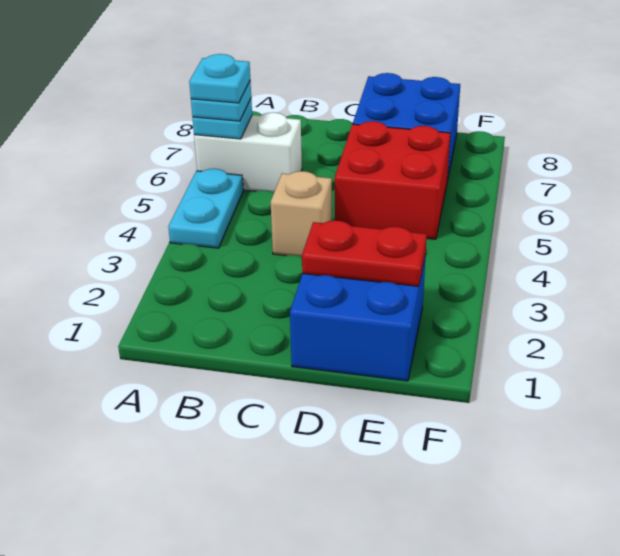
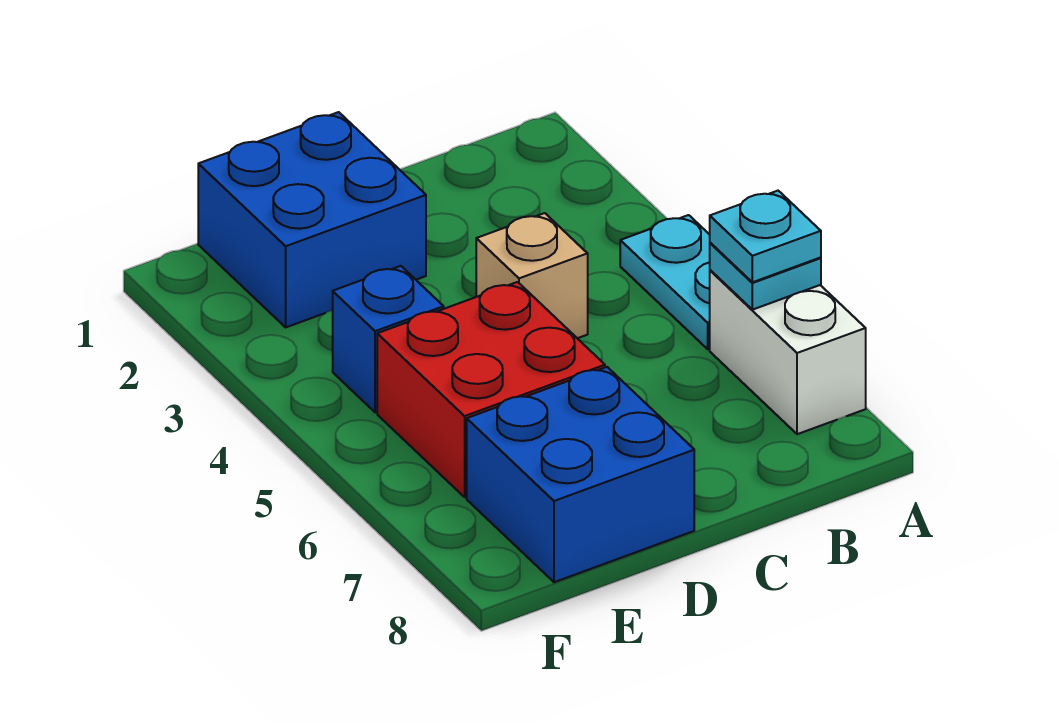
white 1x2 brick [194,112,302,192] -> white 1x2 brick turned to [710,270,866,434]
cyan 1x1 plate [189,54,250,103] -> none
red 1x2 plate [302,220,427,286] -> none
none -> blue 1x1 brick [333,266,444,412]

